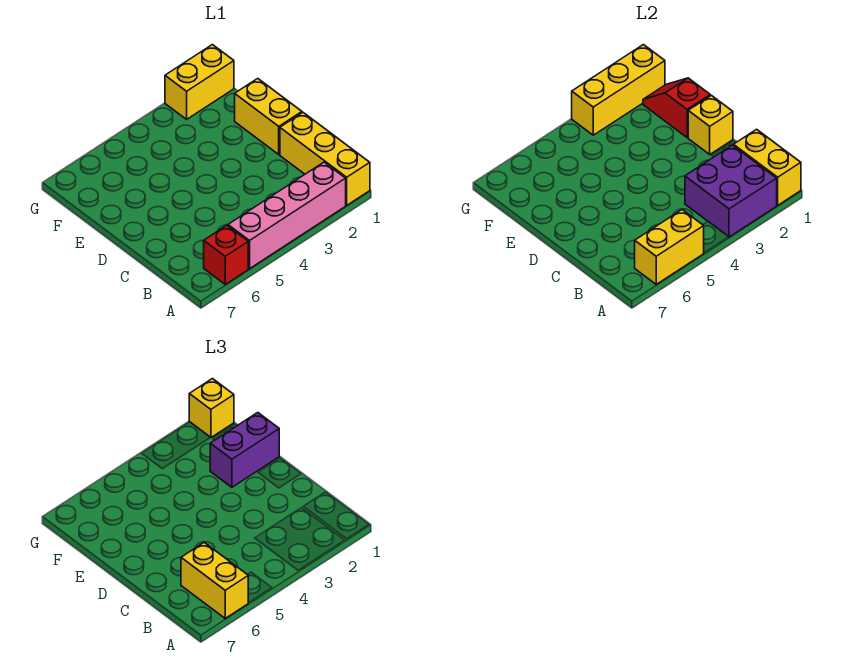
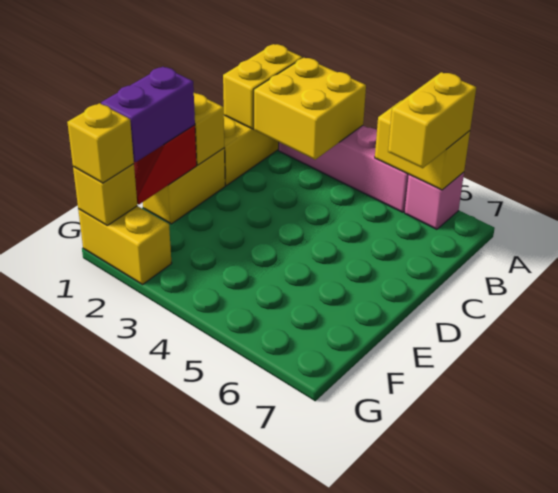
purple 2x2 brick [685,145,777,237] -> yellow 2x2 brick [254,58,366,160]
red 1x1 brick [204,225,248,284] -> pink 1x1 brick [405,172,464,229]
purple 1x2 brick [210,413,279,487] -> purple 1x2 brick turned to [101,67,195,162]
yellow 1x3 brick [572,45,665,135] -> yellow 1x1 brick [73,164,137,225]

